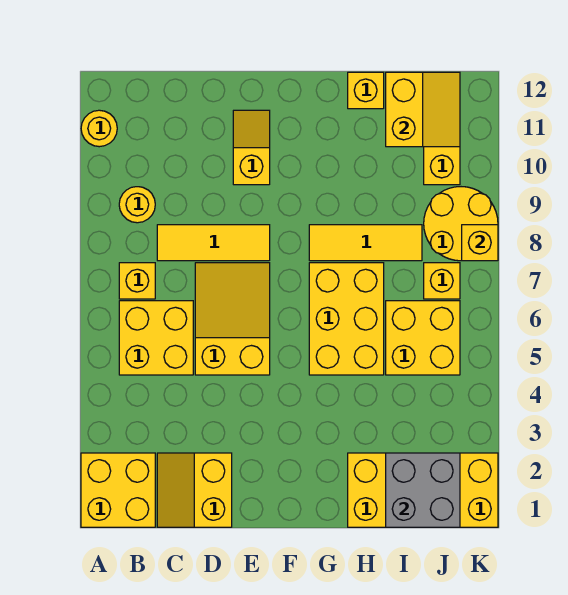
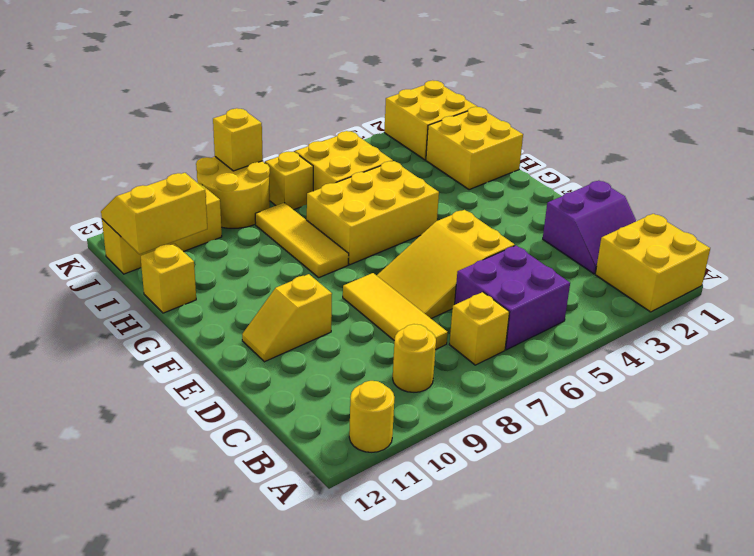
yellow 2x2 brick [119,301,193,375] -> purple 2x2 brick [455,245,570,350]
yellow 2x2 slope [157,453,232,527] -> purple 2x2 slope [543,181,636,274]
grey 2x2 brick [386,453,460,527] -> none

